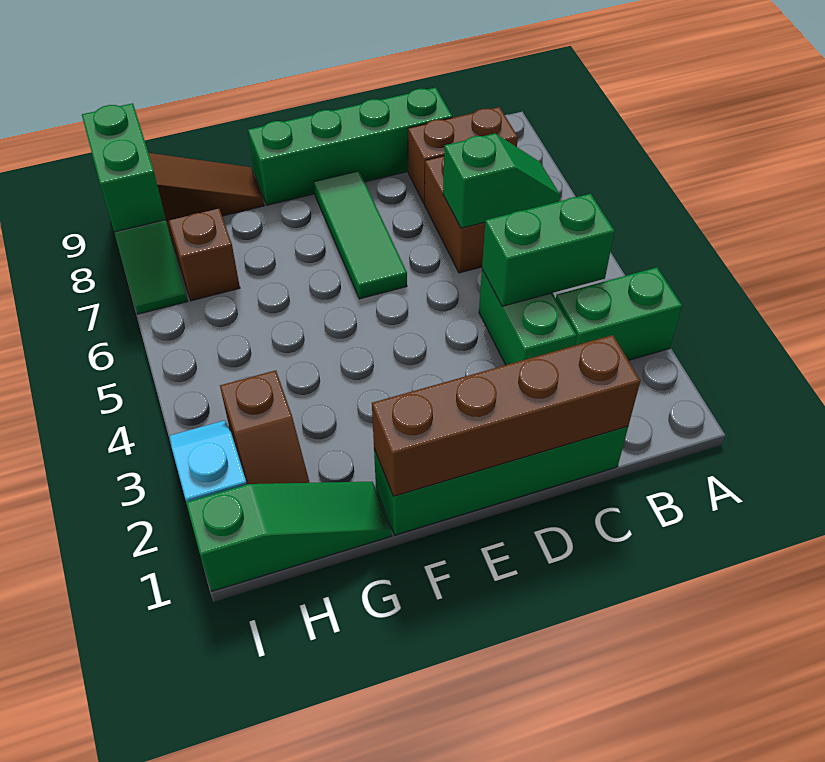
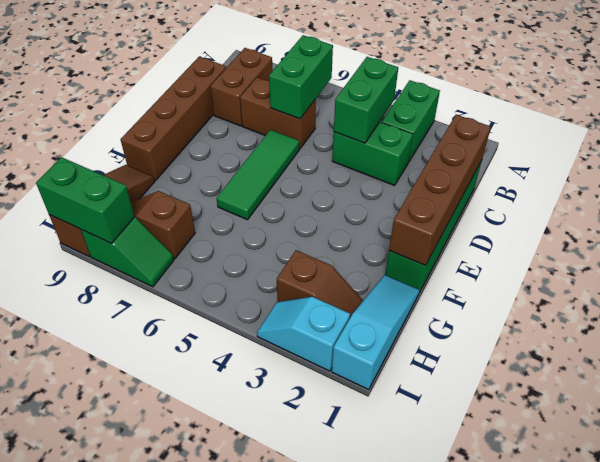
green 1x2 slope [443,133,560,228] -> green 1x2 brick [269,35,333,119]
green 1x4 brick [248,88,452,205] -> brown 1x4 brick [121,57,226,180]
green 1x3 tile [314,171,407,299] -> green 1x3 tile turned to [217,130,299,220]
green 1x3 slope [186,482,392,591] -> cyan 1x3 slope [332,275,419,390]

